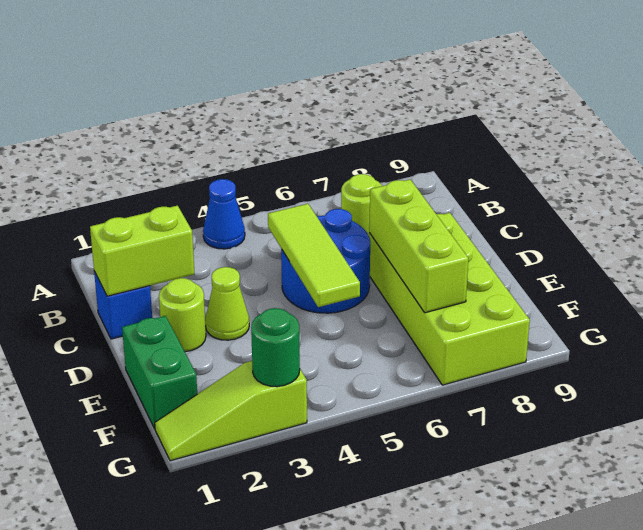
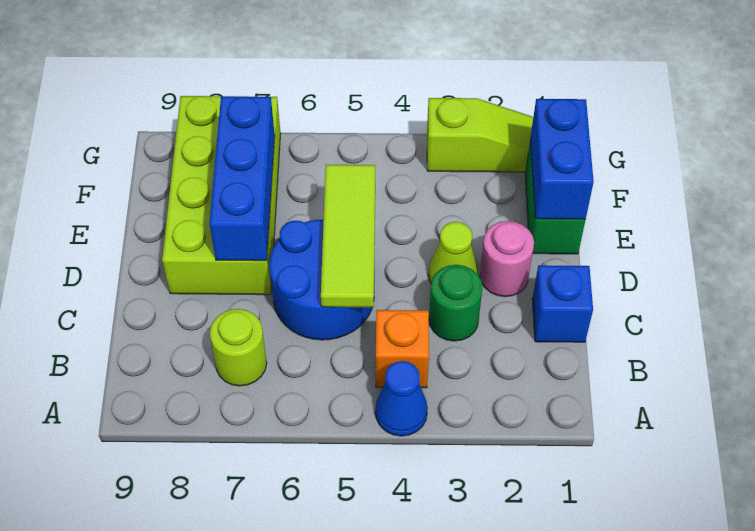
none -> orange 1x1 brick [376,310,429,388]
lime 1x2 brick [90,206,194,296] -> none
lime 1x1 round brick [159,278,206,352] -> pink 1x1 round brick [480,221,534,297]
lime 1x3 brick [369,179,468,313] -> blue 1x3 brick [209,96,275,261]
none -> blue 1x2 brick [530,99,594,219]
green 1x1 round brick [251,308,300,387] -> green 1x1 round brick moved to [429,265,483,341]

